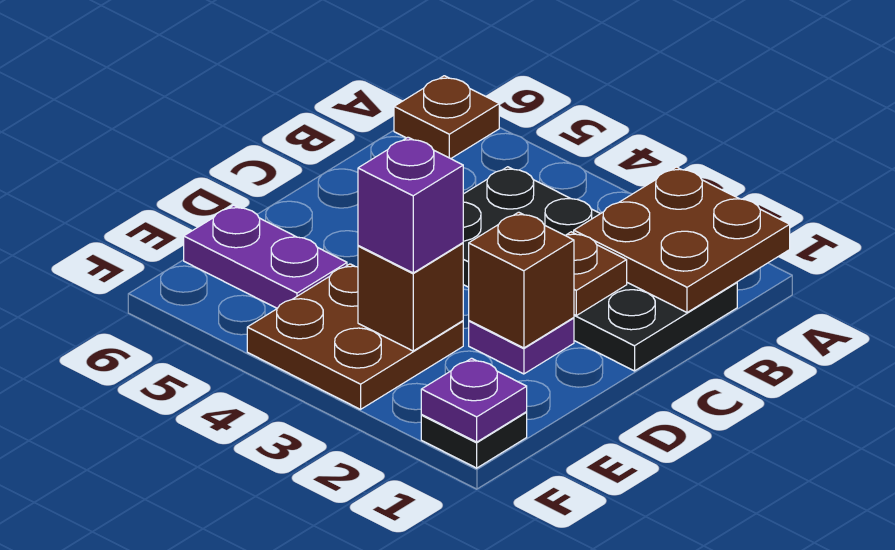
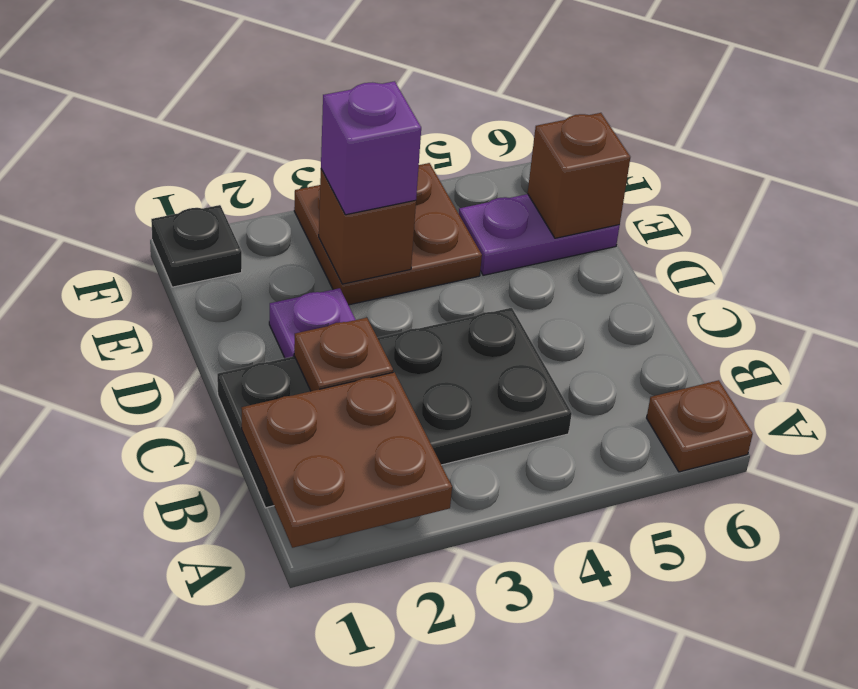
brown 1x1 brick [469,212,574,348] -> brown 1x1 brick moved to [528,113,630,238]
purple 1x1 plate [421,358,527,442] -> none

